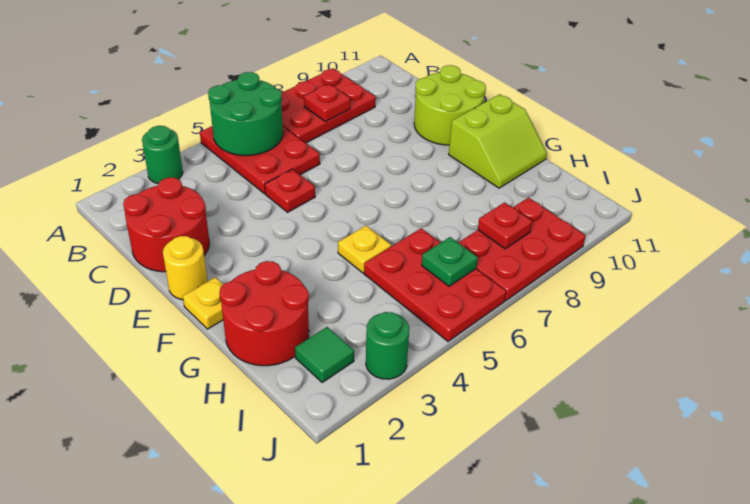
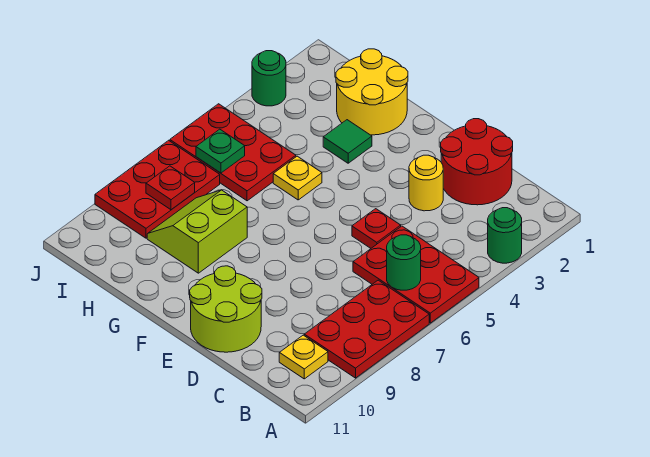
green 2x2 round brick [208,72,283,155] -> green 1x1 round brick [387,235,421,290]
red 1x1 plate [304,84,350,122] -> none
yellow 1x1 round brick [163,236,208,300] -> yellow 1x1 round brick moved to [409,155,443,211]
yellow 1x1 plate [183,277,223,329] -> yellow 1x1 plate moved to [279,335,328,379]
lime 2x2 slope [449,94,547,188] -> lime 2x2 slope moved to [147,190,247,273]
red 2x2 round brick [219,261,309,366] -> yellow 2x2 round brick [336,49,408,135]
green 1x1 tile [295,327,354,382] -> green 1x1 tile moved to [323,120,372,163]

